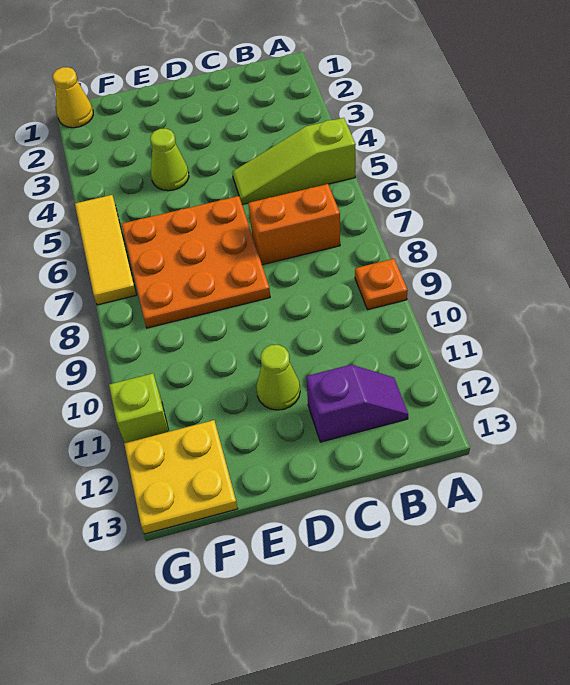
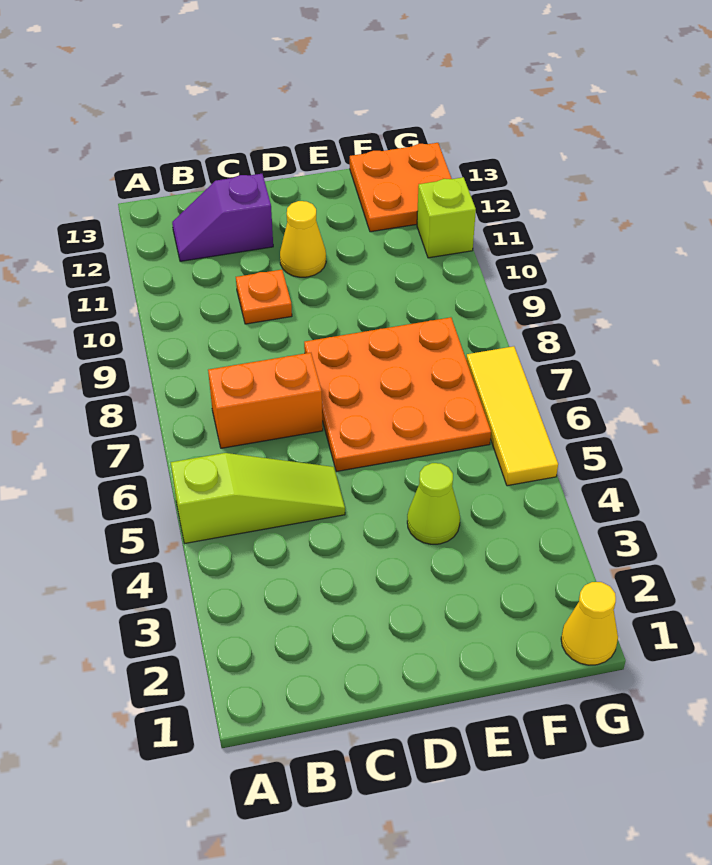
orange 1x1 plate [355,259,408,310] -> orange 1x1 plate moved to [236,270,292,324]
lime 1x1 cone [256,345,300,410] -> yellow 1x1 cone [280,201,326,277]
yellow 2x2 plate [124,420,238,534] -> orange 2x2 plate [350,143,452,232]

